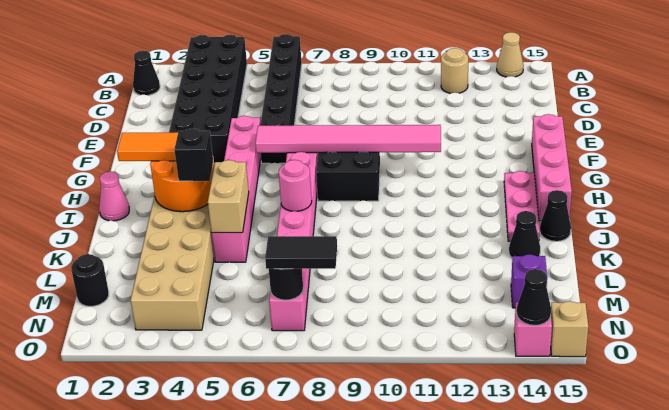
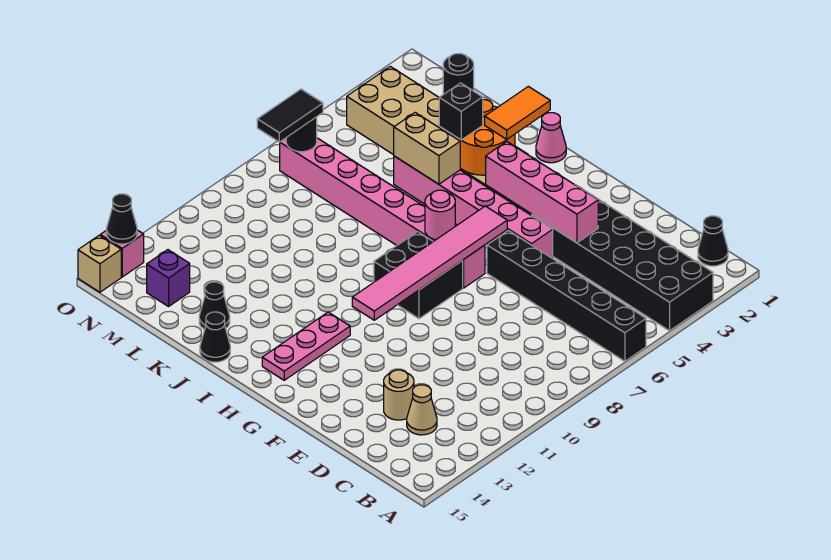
tan 1x1 cone [497,32,523,77] -> tan 1x1 cone moved to [407,385,437,435]
tan 1x1 round brick [441,48,468,93] -> tan 1x1 round brick moved to [384,370,414,420]
pink 1x4 brick [532,114,572,221] -> pink 1x4 brick moved to [486,142,598,243]
pink 1x3 plate [504,171,540,241] -> pink 1x3 plate turned to [262,312,350,380]
pink 1x1 round brick [279,160,312,211] -> pink 1x1 round brick moved to [425,190,455,240]

